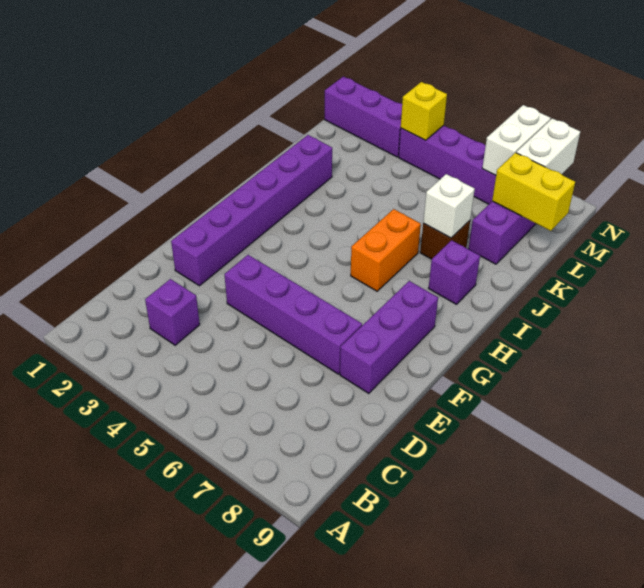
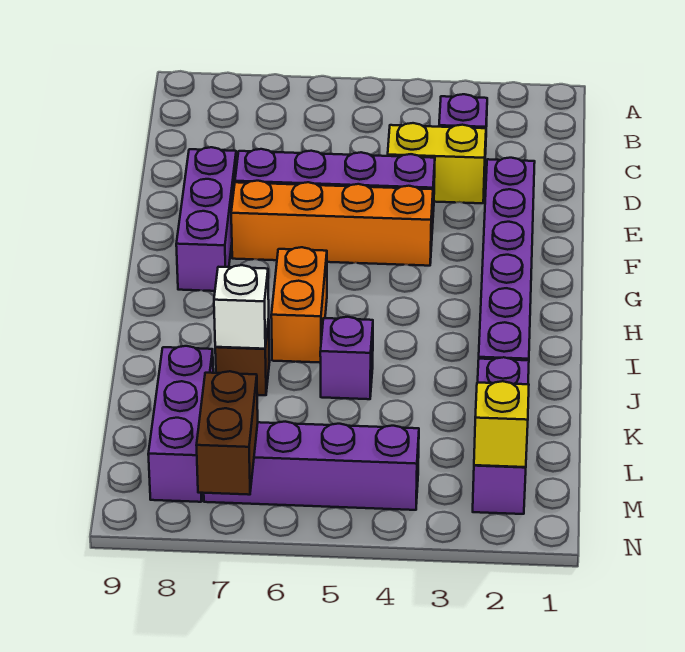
none -> orange 1x4 brick [231,181,433,266]
purple 1x1 brick [429,240,480,304] -> purple 1x1 brick moved to [320,317,373,399]
yellow 1x2 brick [492,153,575,231] -> yellow 1x2 brick moved to [388,123,486,203]
purple 1x3 brick [325,76,402,157] -> purple 1x3 brick turned to [473,357,529,514]
yellow 1x1 brick [401,82,447,140] -> yellow 1x1 brick moved to [474,381,529,467]
white 1x2 brick [482,105,551,175] -> brown 1x2 brick [196,371,258,495]
white 1x2 brick [516,118,580,174] -> none

